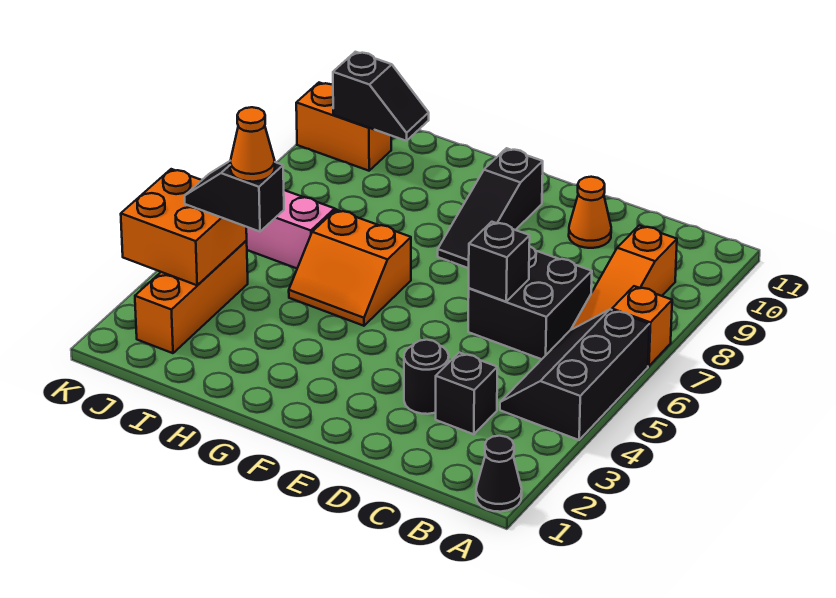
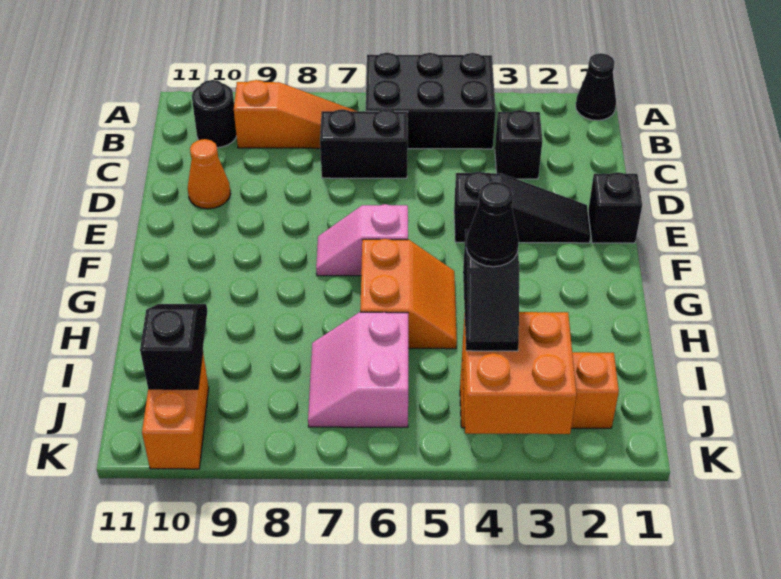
black 2x3 slope [500,310,649,440] -> black 2x3 brick [366,53,496,149]
orange 1x1 brick [612,286,672,366] -> none
black 2x2 brick [468,246,592,359] -> black 1x2 brick [320,109,408,178]
black 1x1 round brick [404,340,449,414] -> black 1x1 round brick moved to [192,80,237,148]
black 1x1 brick [469,222,530,302] -> black 1x1 brick moved to [588,172,642,243]
none -> pink 1x2 slope [316,204,408,276]
black 1x3 slope [438,148,543,268] -> black 1x3 slope moved to [454,172,591,243]
orange 1x1 cone [230,107,275,182] -> black 1x1 cone [466,182,519,267]

